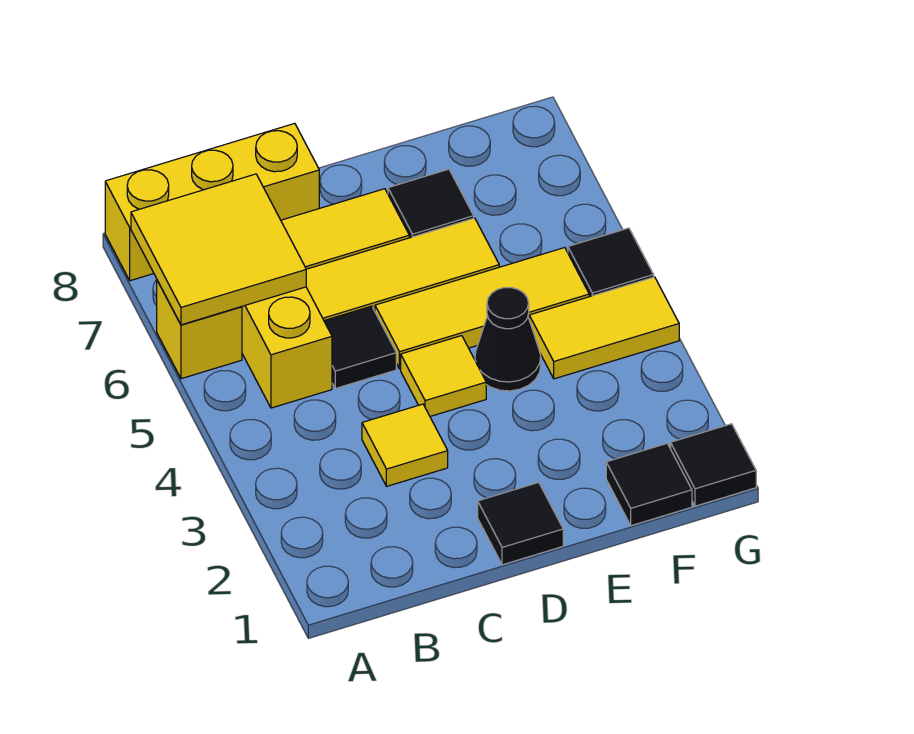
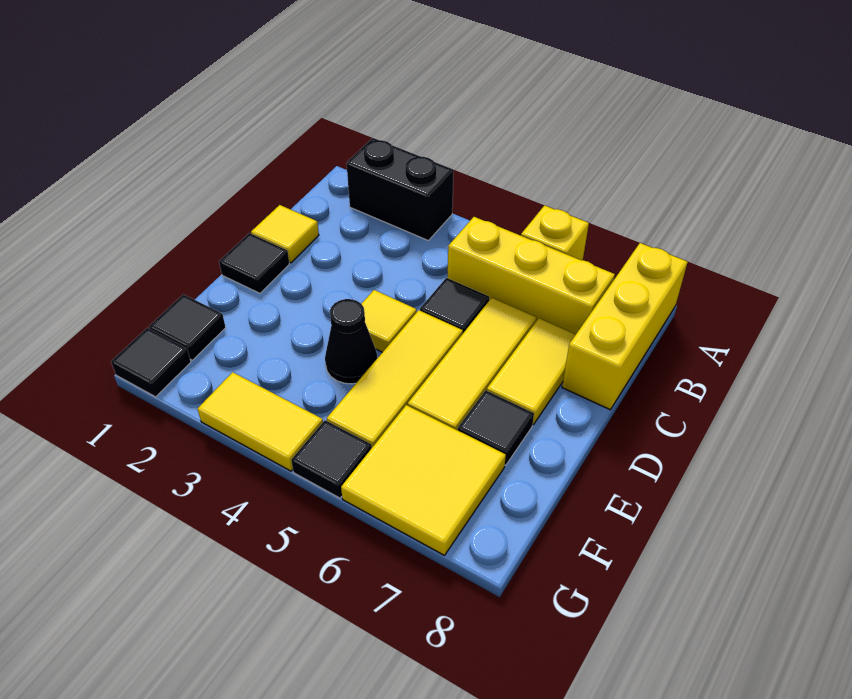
none -> black 1x2 brick [346,138,454,240]
yellow 2x2 tile [131,174,306,325] -> yellow 2x2 tile moved to [341,405,506,556]
yellow 1x1 tile [362,404,448,486] -> yellow 1x1 tile moved to [251,205,319,263]
yellow 1x2 tile [529,277,679,379] -> yellow 1x2 tile turned to [198,372,323,471]

